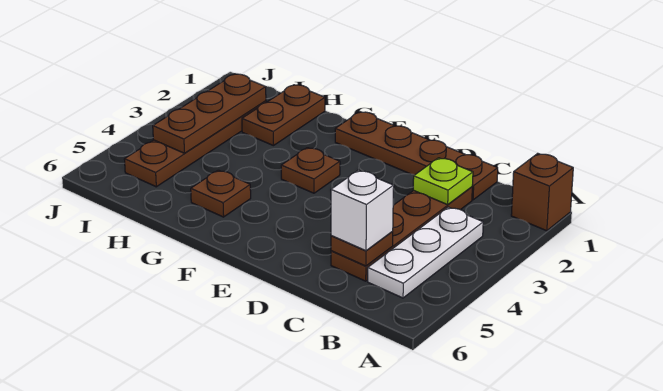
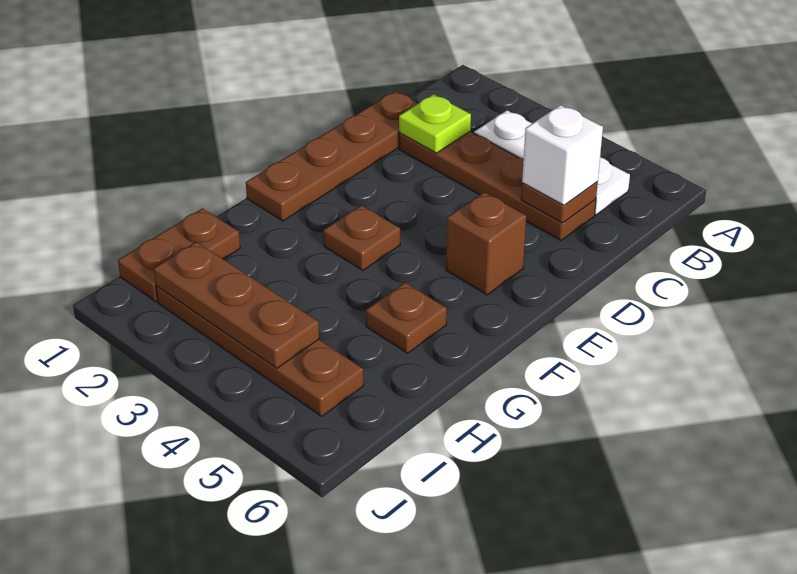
brown 1x1 brick [511,153,573,231] -> brown 1x1 brick moved to [446,192,526,295]
brown 1x2 plate [242,85,325,146] -> brown 1x2 plate turned to [118,208,240,302]

